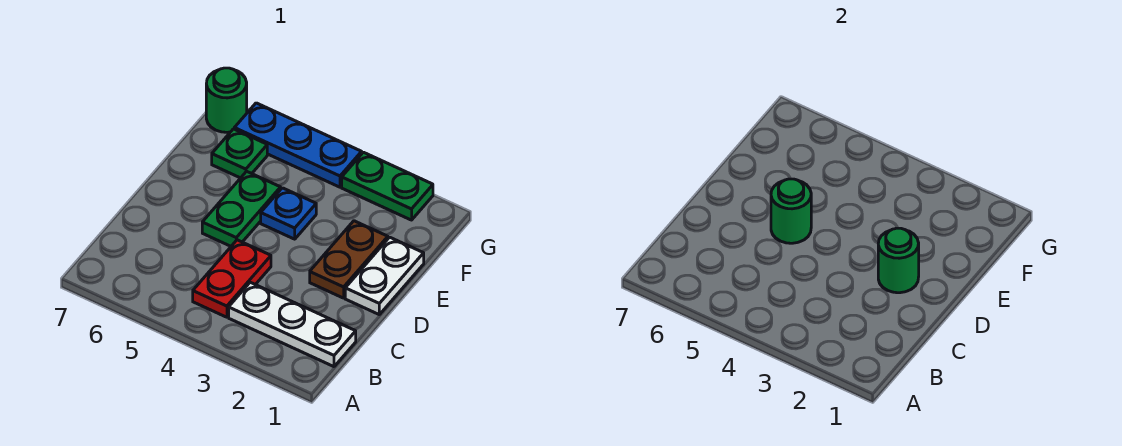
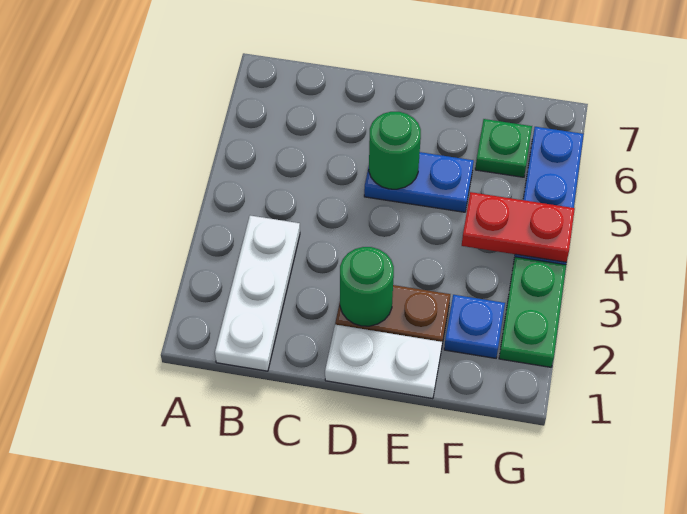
red 1x2 plate [193,240,271,317] -> red 1x2 plate moved to [462,192,575,262]
green 1x2 plate [202,171,281,246] -> blue 1x2 plate [364,152,474,212]
blue 1x1 plate [261,188,316,239] -> blue 1x1 plate moved to [444,295,505,358]
green 1x1 round brick [206,68,247,132] -> none

